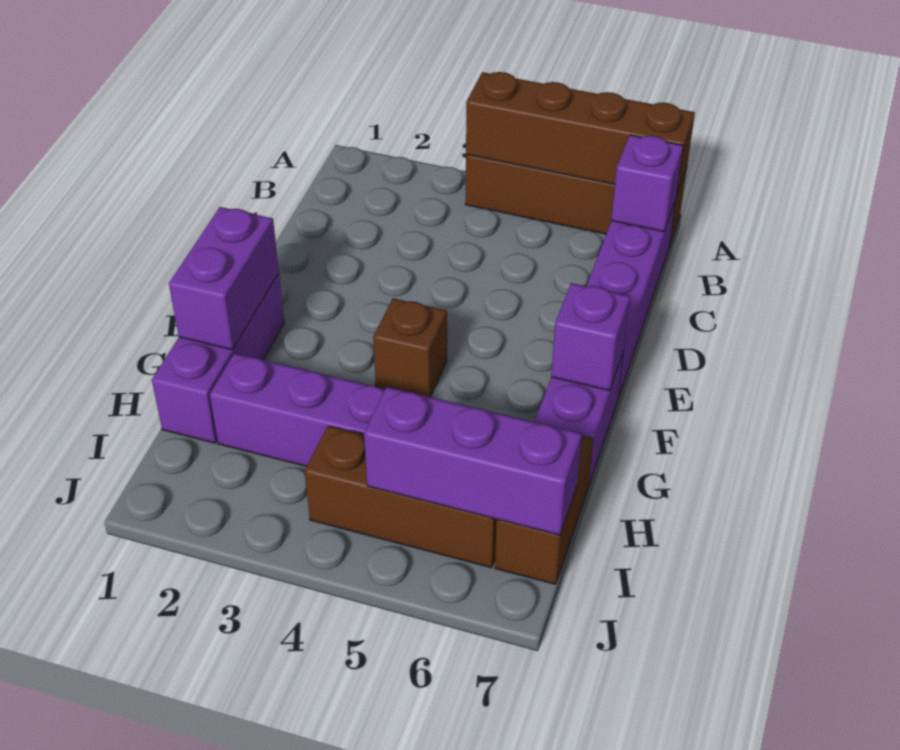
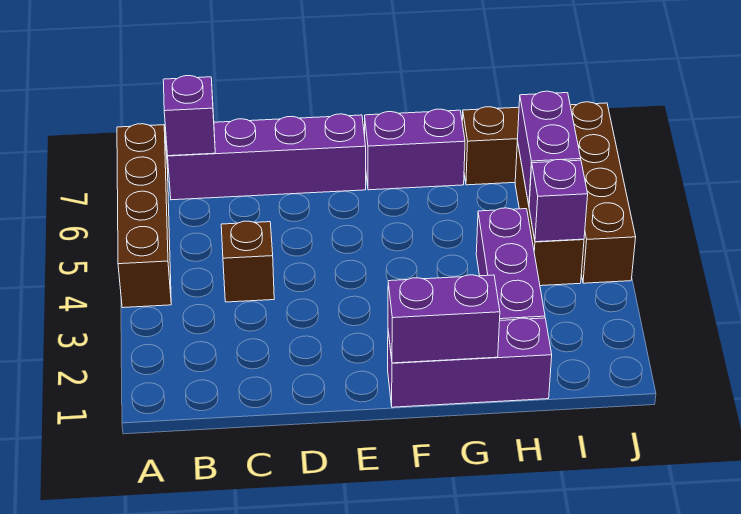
brown 1x4 brick [466,72,695,196] -> brown 1x4 brick moved to [570,102,636,283]
brown 1x1 brick [373,298,447,397] -> brown 1x1 brick moved to [221,221,274,302]
purple 1x1 brick [551,283,630,390] -> purple 1x1 brick moved to [529,159,588,242]
purple 1x3 brick [364,387,582,535] -> purple 1x2 brick [517,91,581,204]

